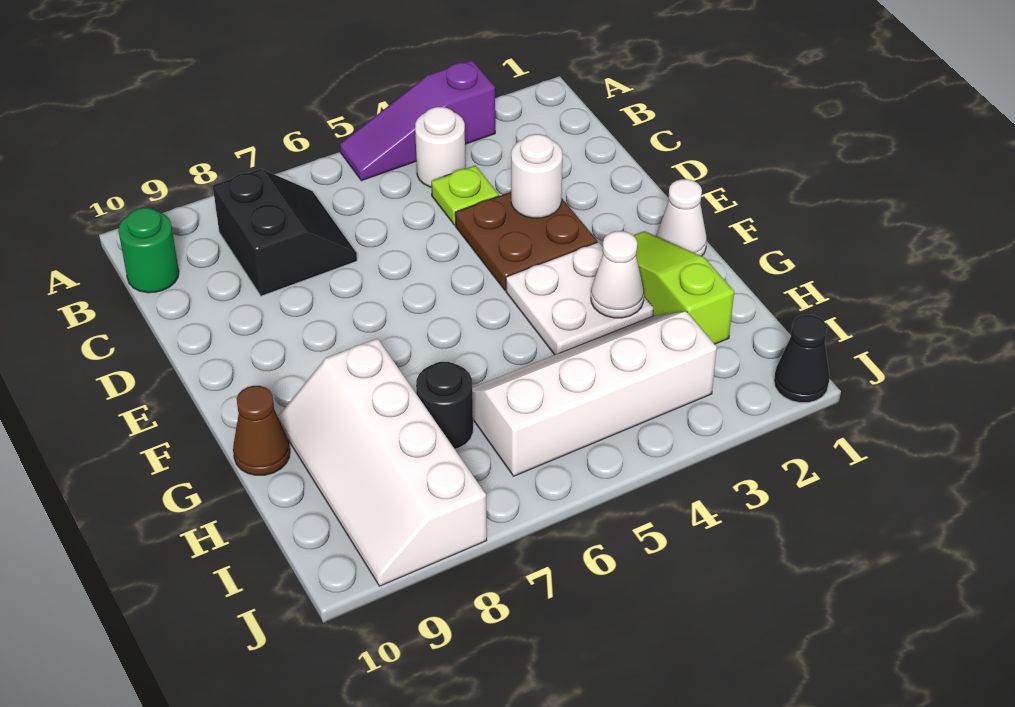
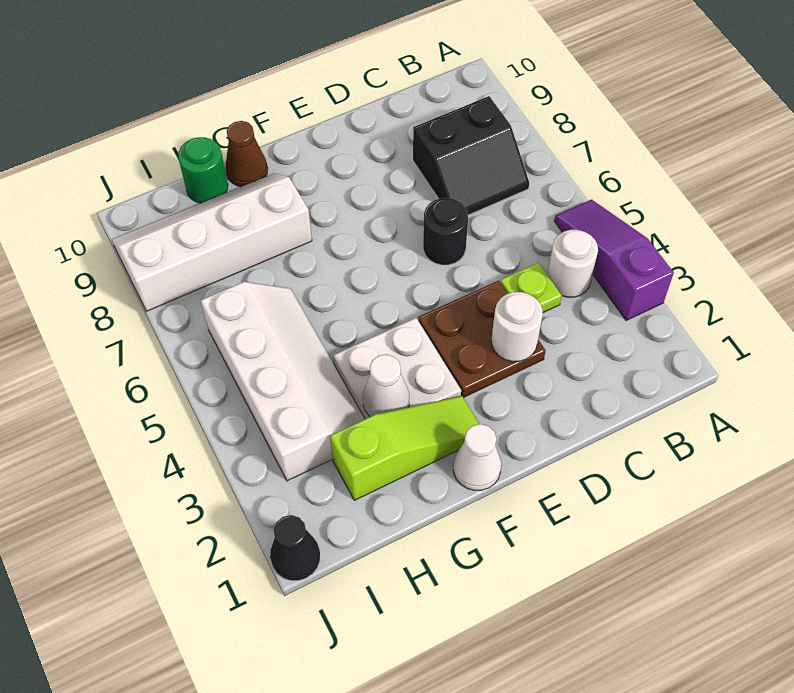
green 1x1 round brick [118,208,179,293] -> green 1x1 round brick moved to [178,137,228,203]
black 1x1 round brick [416,361,473,449] -> black 1x1 round brick moved to [423,198,468,265]

